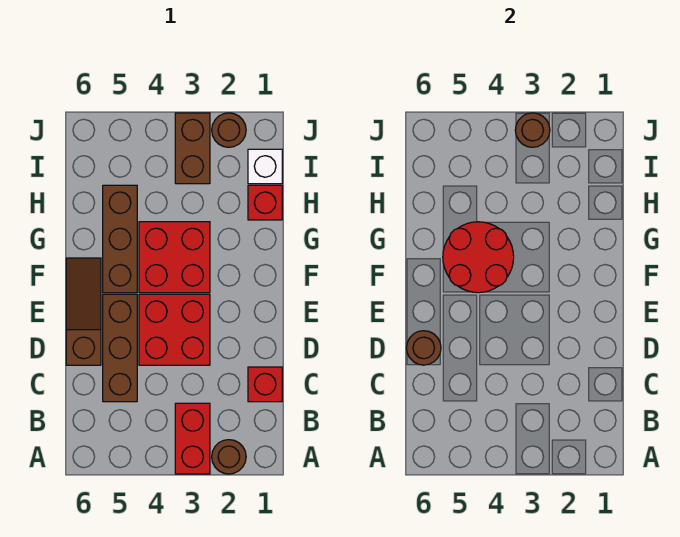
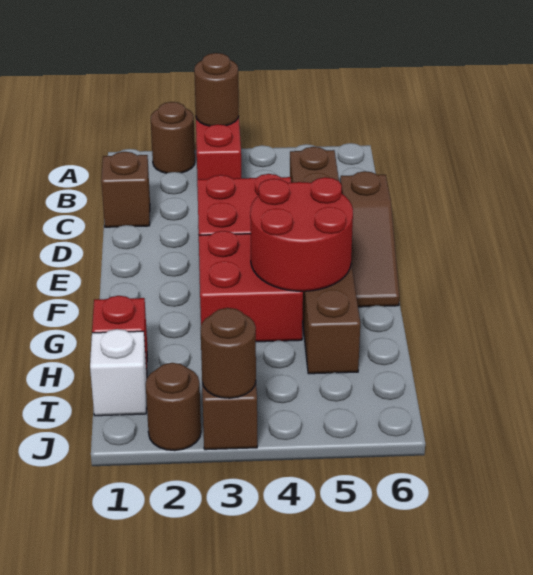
red 1x1 brick [248,367,282,402] -> brown 1x1 brick [101,152,150,227]
brown 1x1 round brick [407,331,441,365] -> brown 1x1 round brick moved to [194,53,239,126]

